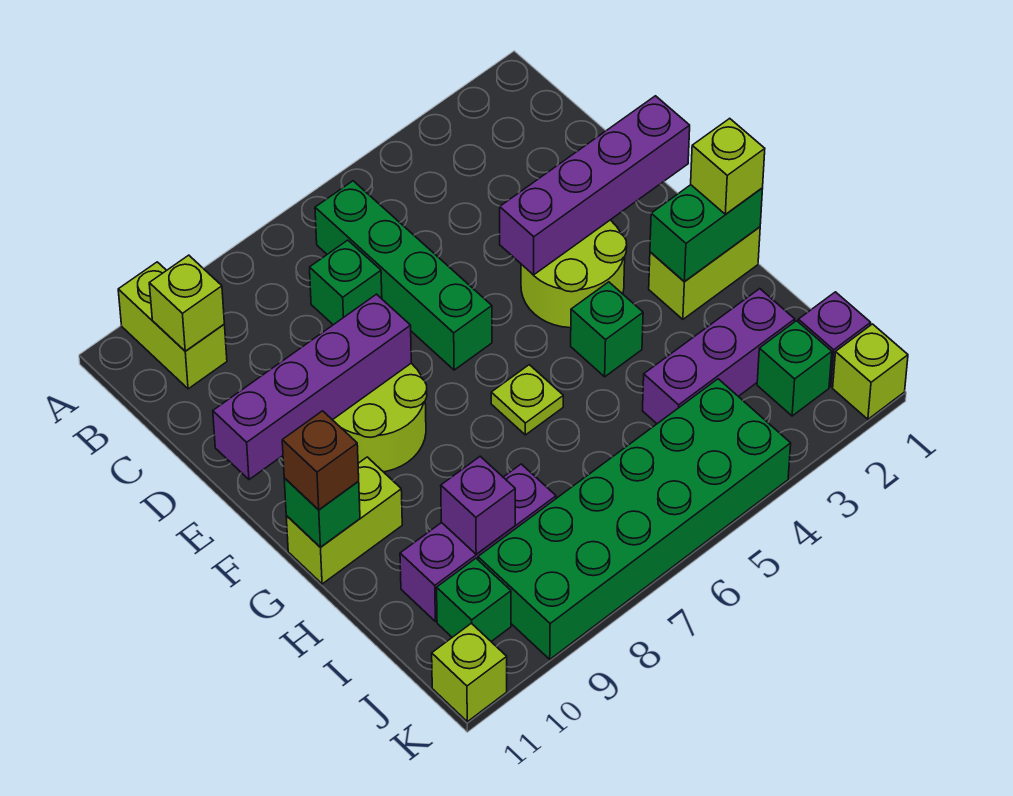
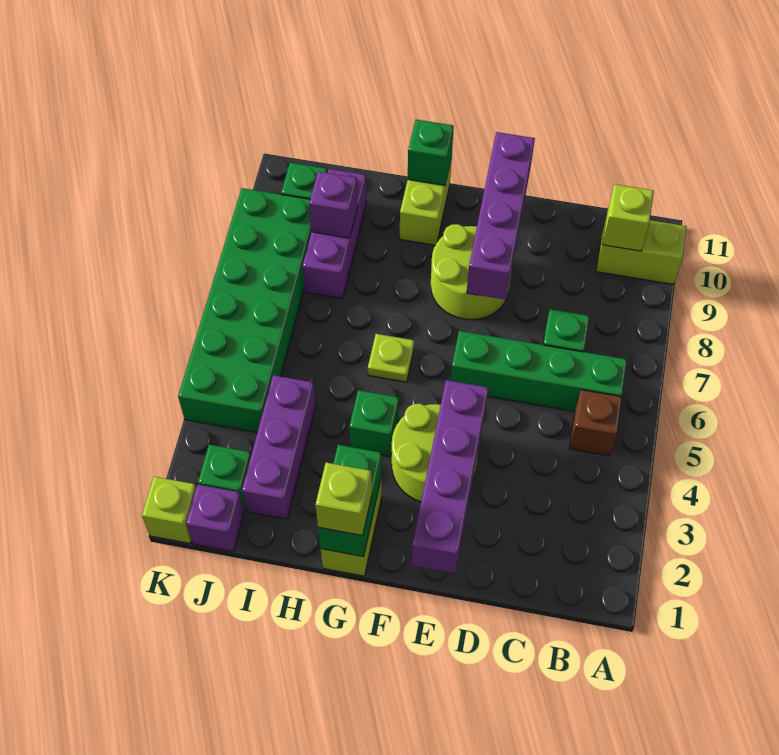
brown 1x1 brick [282,411,359,510] -> brown 1x1 brick moved to [569,390,622,456]
lime 1x1 brick [432,623,507,722] -> none

